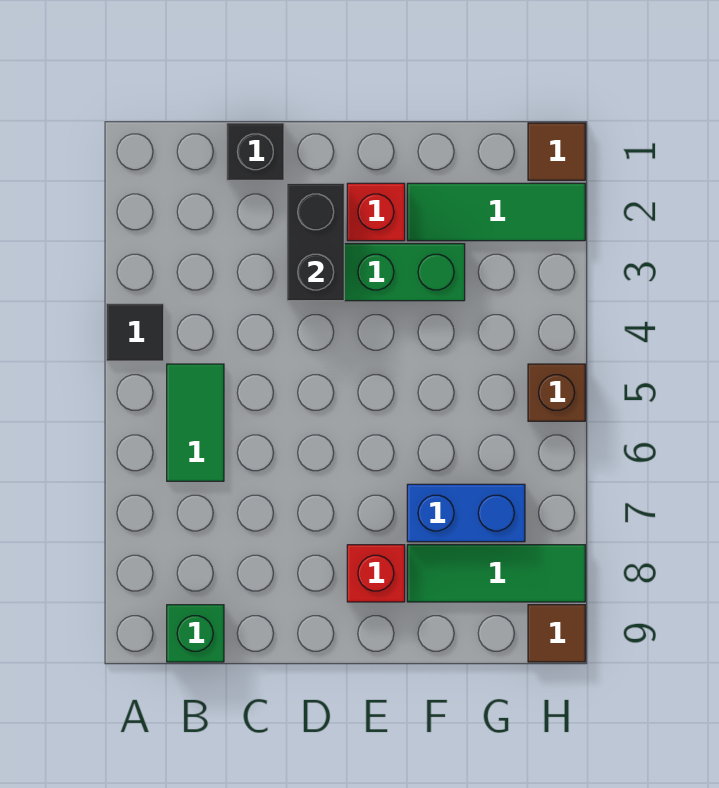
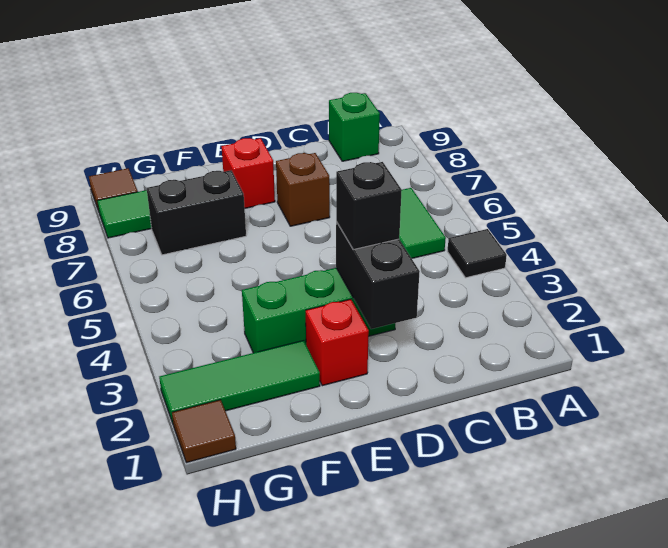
black 1x1 brick [227,123,284,180] -> black 1x1 brick moved to [336,162,402,249]
blue 1x2 brick [407,484,525,542] -> black 1x2 brick [147,170,246,255]
brown 1x1 brick [528,364,585,421] -> brown 1x1 brick moved to [276,153,330,226]

